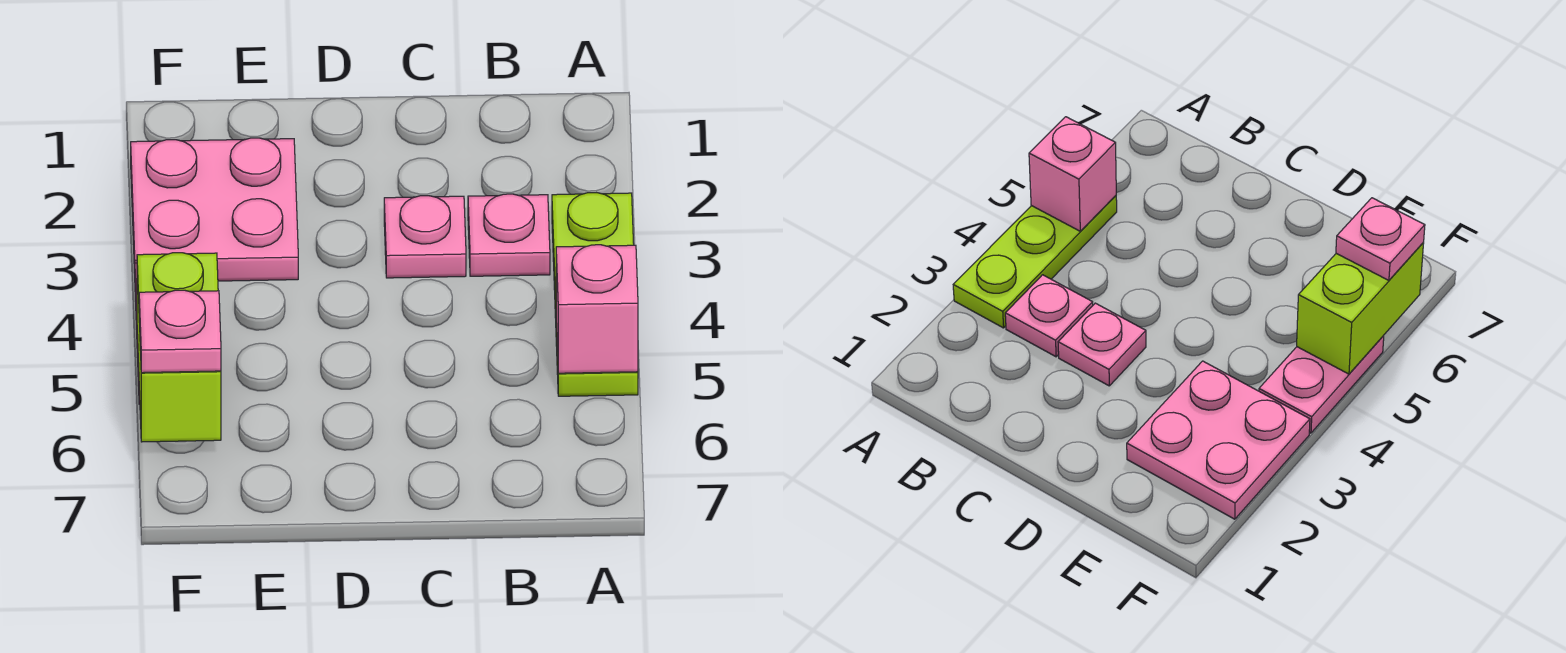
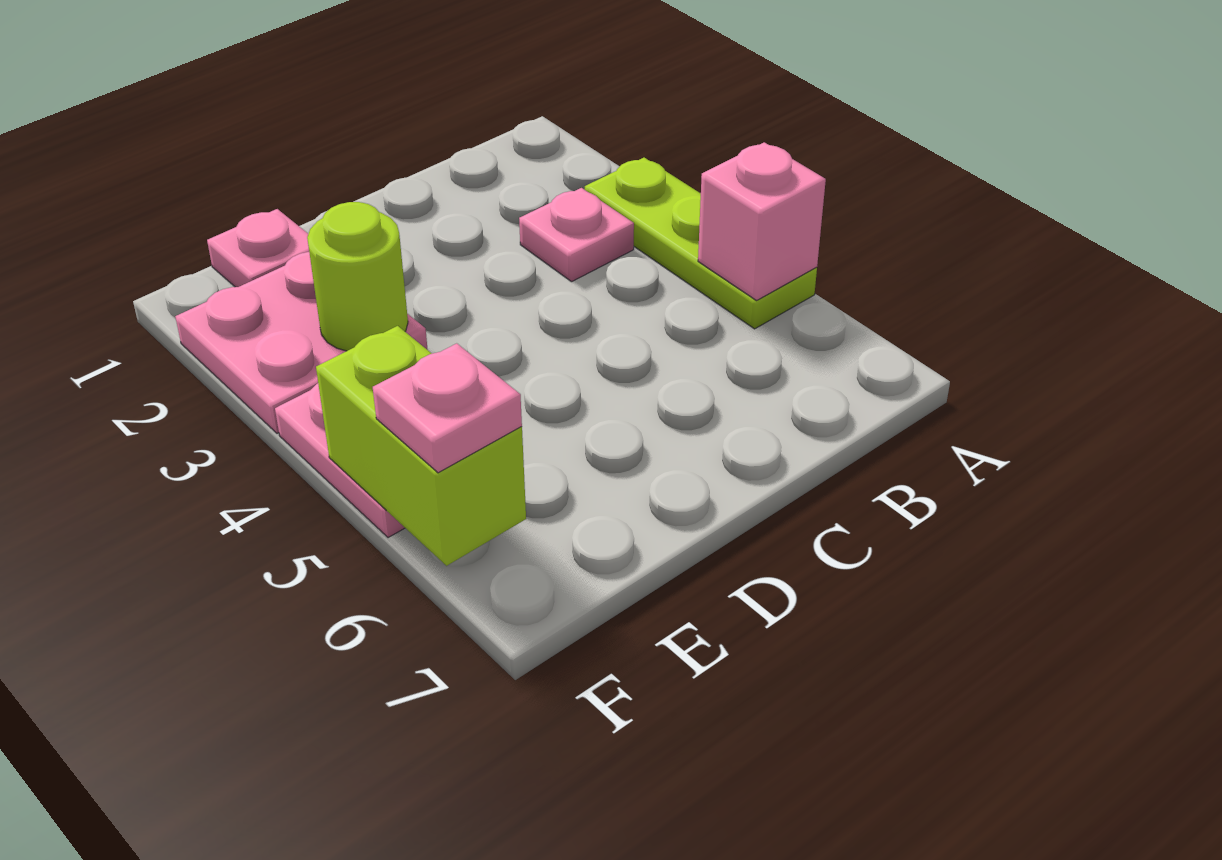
pink 1x1 plate [384,196,466,278] -> pink 1x1 plate moved to [207,209,309,287]
none -> lime 1x1 round brick [307,202,408,351]

